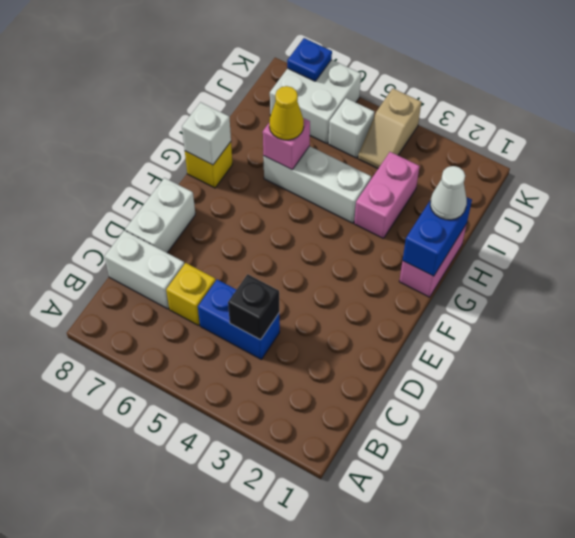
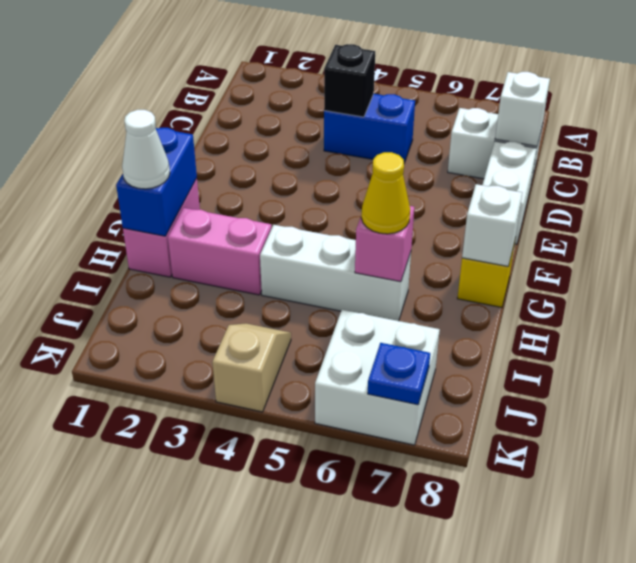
yellow 1x1 brick [166,263,216,326] -> none
pink 1x2 brick [354,152,419,239] -> pink 1x2 brick turned to [168,208,271,295]
white 1x1 brick [328,98,374,158] -> white 1x1 brick moved to [495,72,550,146]

